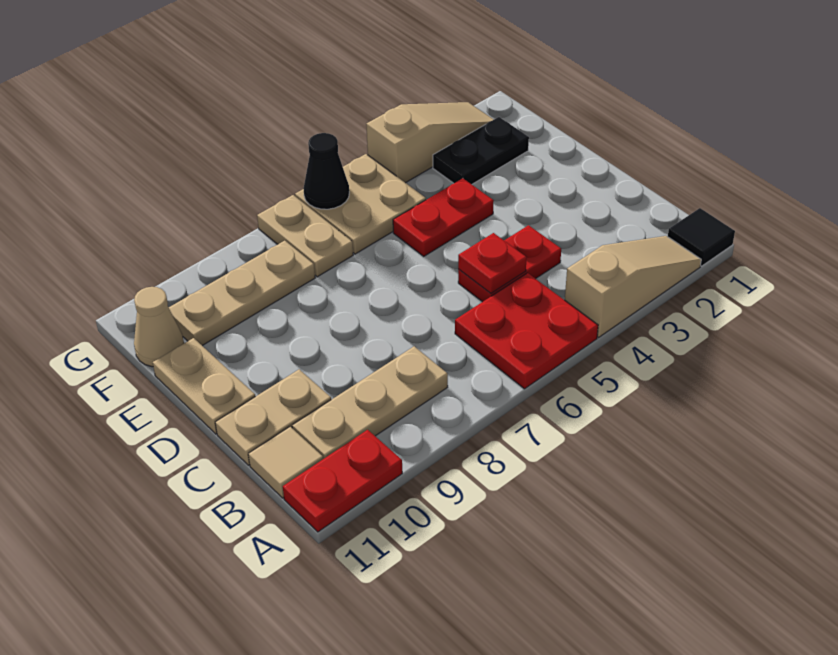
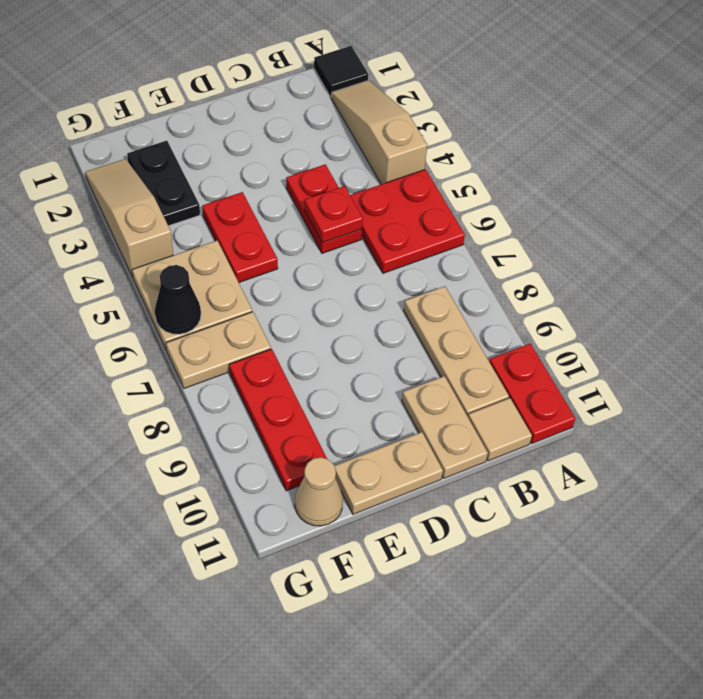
tan 1x3 plate [169,241,315,346] -> red 1x3 plate [229,349,327,491]

